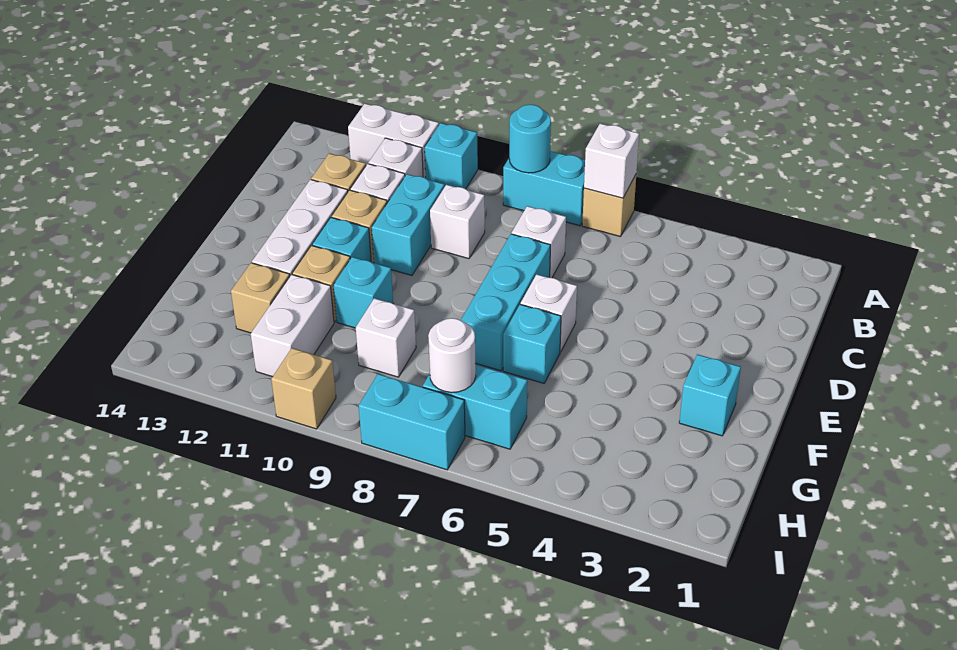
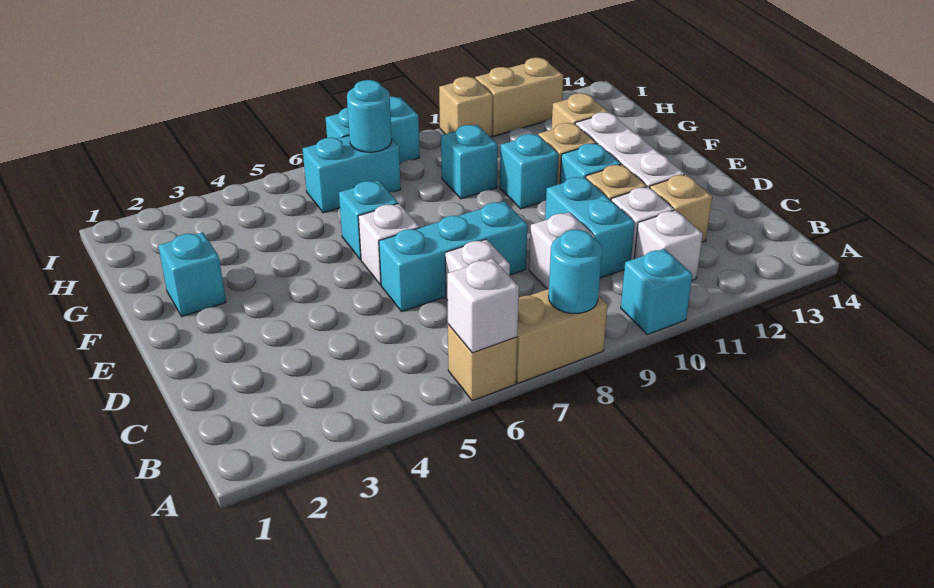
cyan 1x2 brick [503,151,585,226] -> tan 1x2 brick [516,289,608,383]
white 1x2 brick [348,104,439,178] -> none
cyan 1x3 brick [461,234,550,371] -> cyan 1x3 brick turned to [379,201,527,312]
white 1x1 brick [356,298,416,377] -> cyan 1x1 brick [441,125,498,199]
white 1x2 brick [251,274,334,377] -> none
white 1x1 round brick [428,318,476,393] -> cyan 1x1 round brick [347,80,392,152]
none -> tan 1x2 brick [475,58,563,136]

